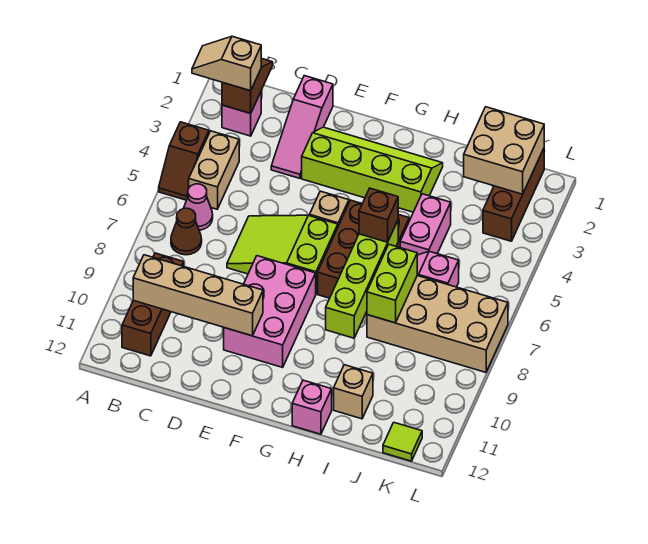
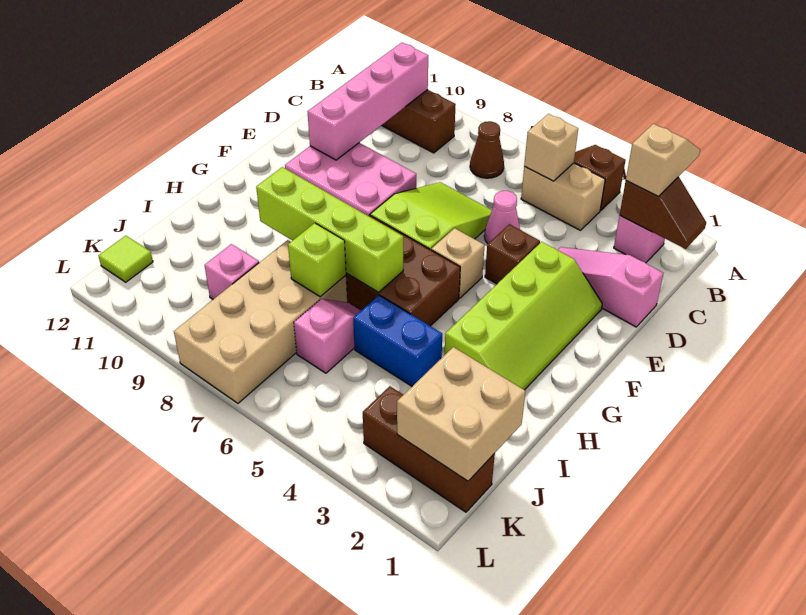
pink 1x1 cone [183,184,213,230] -> pink 1x1 cone moved to [484,191,520,244]
tan 1x4 brick [133,255,263,336] -> pink 1x4 brick [307,43,428,160]
brown 1x1 brick [359,188,398,242] -> brown 1x1 brick moved to [485,224,540,284]
pink 1x1 brick [292,380,332,434] -> pink 1x1 brick moved to [204,244,259,299]
pink 1x2 brick [400,194,451,255] -> blue 1x2 brick [353,295,442,386]
lime 1x2 brick [367,245,417,323] -> lime 1x1 brick [288,223,346,297]
tan 1x1 brick [334,365,373,419] -> tan 1x1 brick moved to [524,114,578,181]

